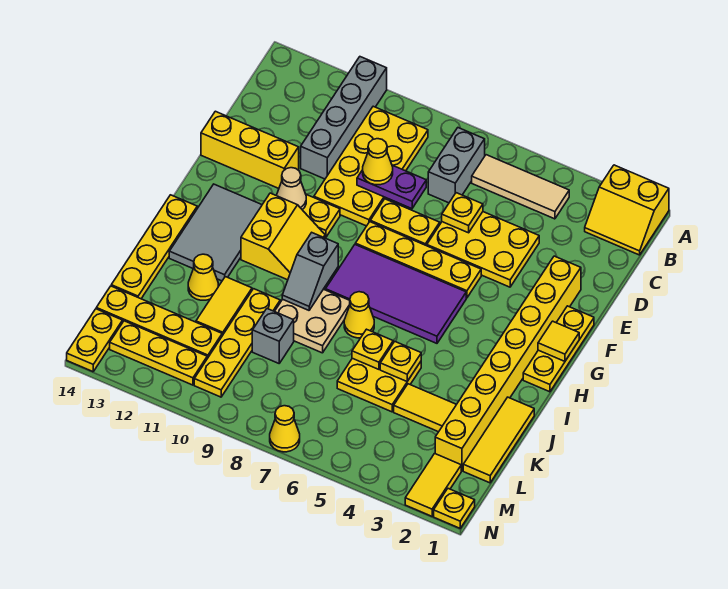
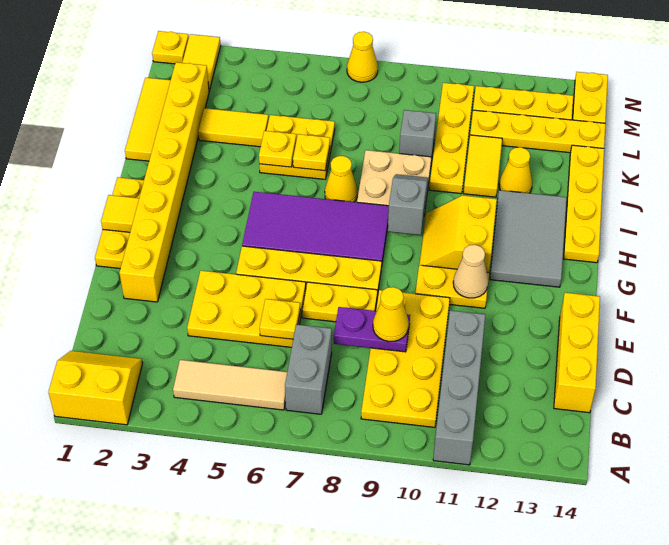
yellow 1x3 brick [201,111,299,188] -> yellow 1x3 brick turned to [554,293,600,413]

